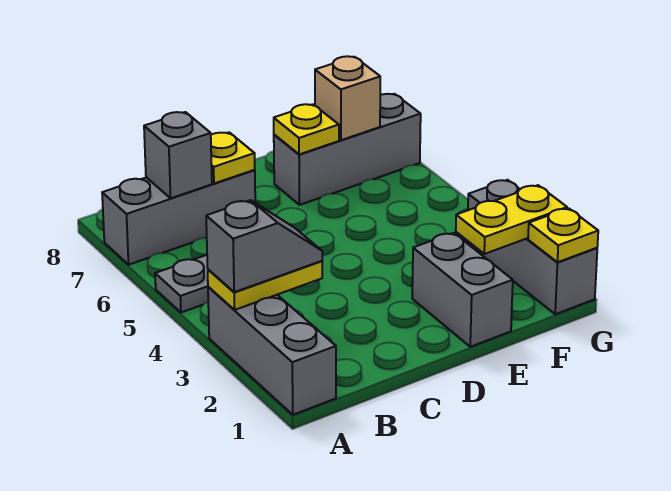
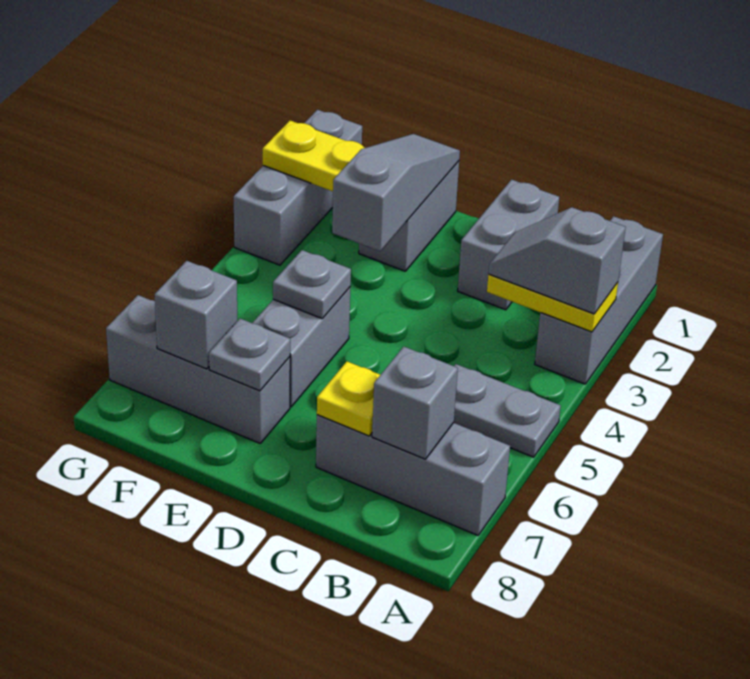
none -> grey 1x2 brick [458,180,559,310]
none -> grey 1x3 slope [332,134,460,251]
none -> grey 1x2 brick [253,287,350,407]
none -> grey 1x1 plate [273,250,351,319]
yellow 1x1 plate [274,104,339,154] -> grey 1x1 plate [209,319,290,391]
tan 1x1 brick [315,56,380,140] -> grey 1x1 brick [155,261,237,369]
yellow 1x1 plate [528,208,598,262] -> none

